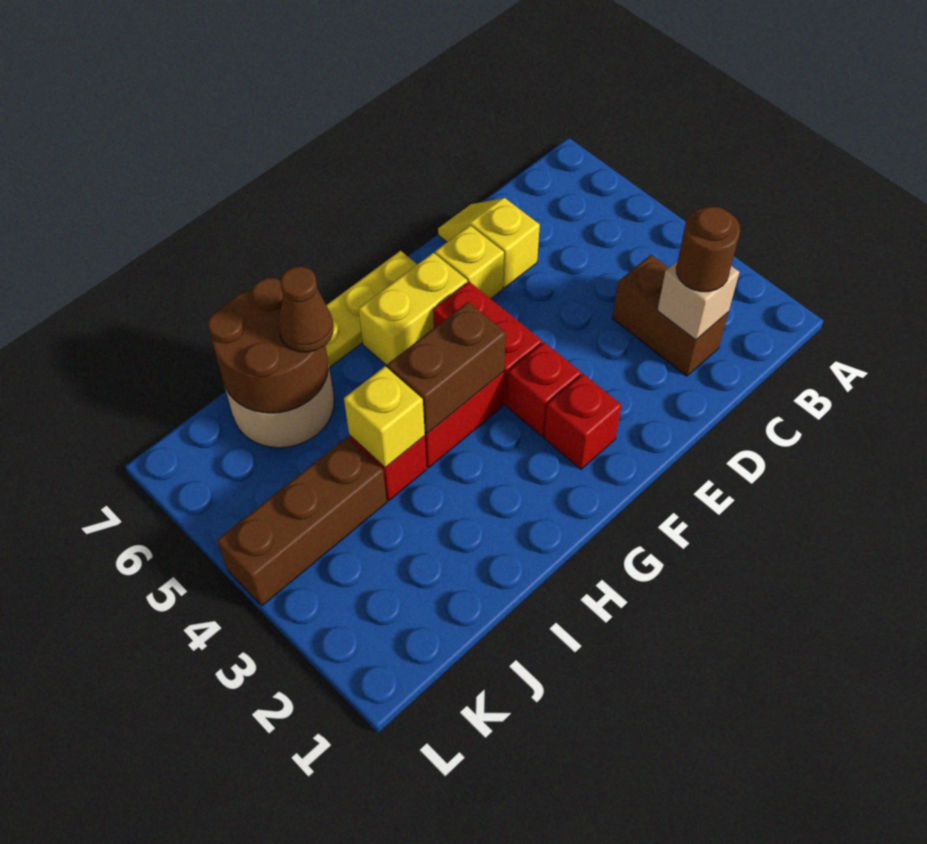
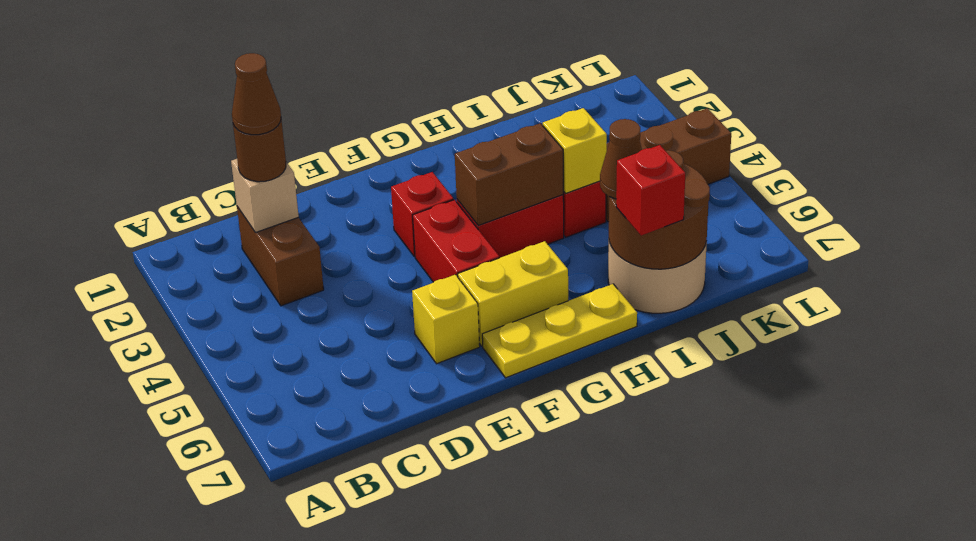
none -> brown 1x1 cone [232,53,281,135]
yellow 1x2 slope [438,198,540,288] -> none
red 1x1 brick [544,374,622,469] -> red 1x1 brick moved to [616,145,685,236]

